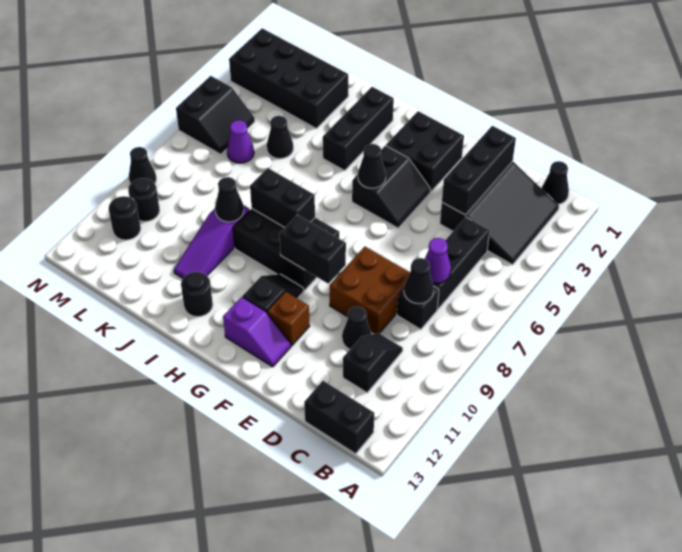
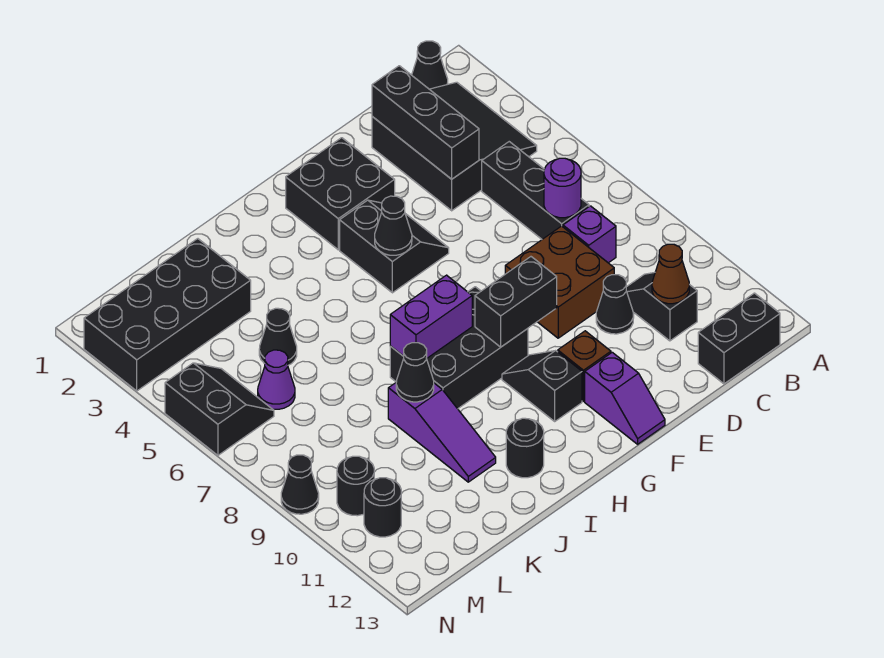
purple 1x1 cone [425,238,451,283] -> purple 1x1 round brick [544,158,581,218]
black 1x1 brick [397,286,439,329] -> purple 1x1 brick [563,206,616,263]
black 1x1 cone [404,258,434,304] -> none
none -> brown 1x1 cone [652,244,689,304]
purple 1x2 slope [223,297,291,367] -> purple 1x2 slope turned to [585,352,665,444]
black 1x2 brick [250,168,315,228] -> purple 1x2 brick [390,275,472,359]
black 1x3 brick [323,87,394,171] -> none

